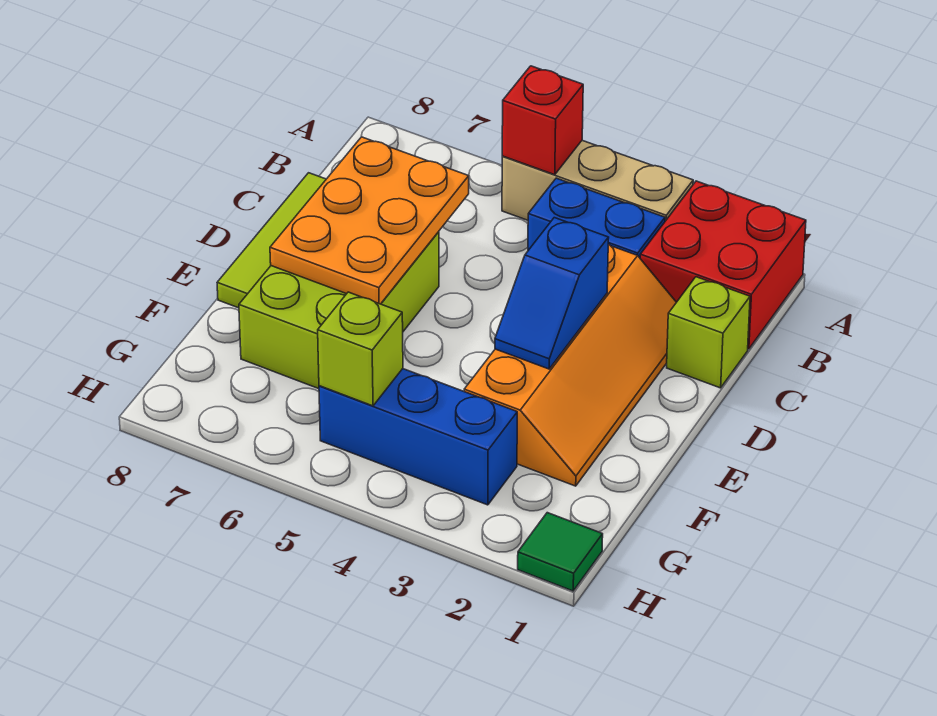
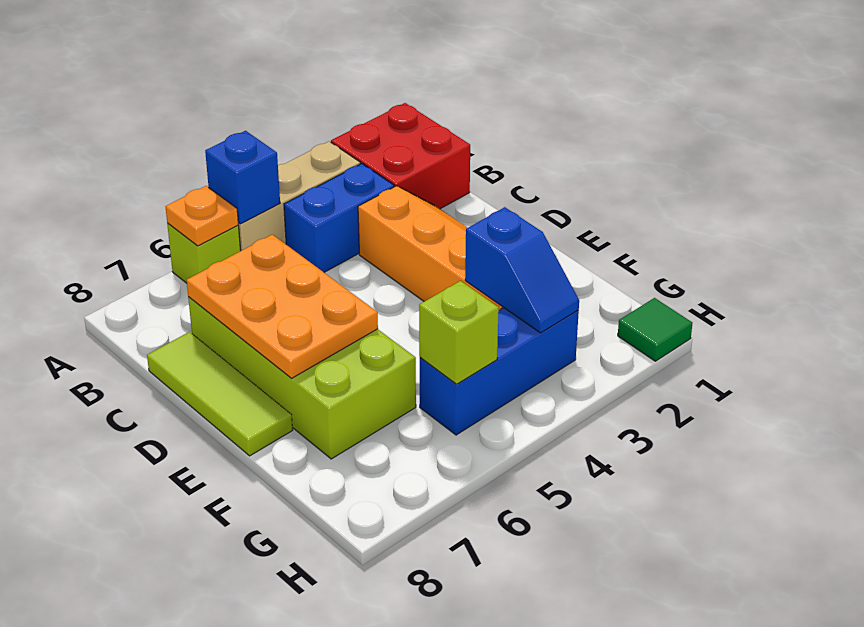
red 1x1 brick [502,66,583,175] -> blue 1x1 brick [205,131,280,224]
none -> orange 1x1 plate [166,186,238,246]
lime 1x1 brick [667,277,750,388] -> lime 1x1 brick moved to [167,223,241,283]
blue 1x2 slope [495,218,609,369] -> blue 1x2 slope moved to [465,207,579,333]
lime 2x3 brick [239,232,439,389] -> lime 2x4 brick [188,297,416,459]

